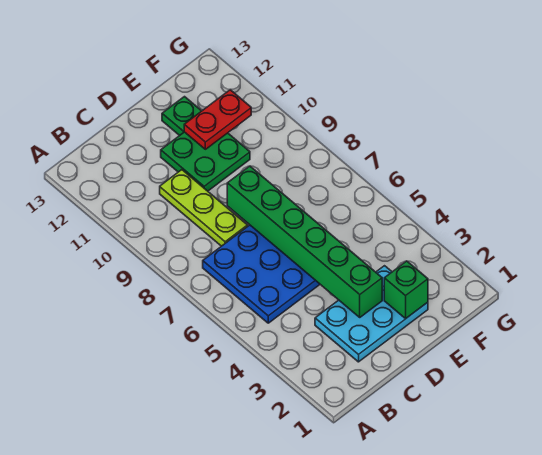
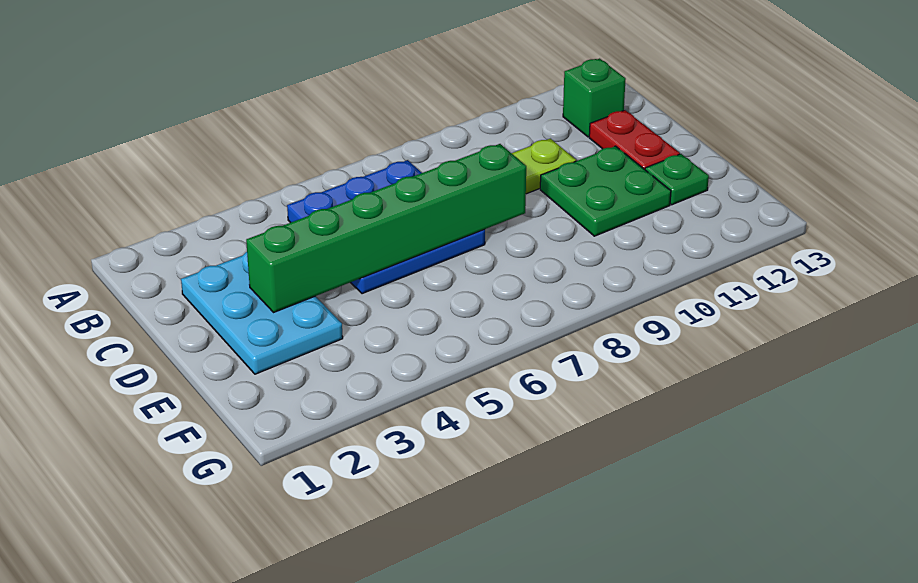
green 1x1 brick [384,261,428,318] -> green 1x1 brick moved to [563,58,626,137]
red 1x2 plate [184,90,251,149] -> red 1x2 plate moved to [589,110,680,169]

